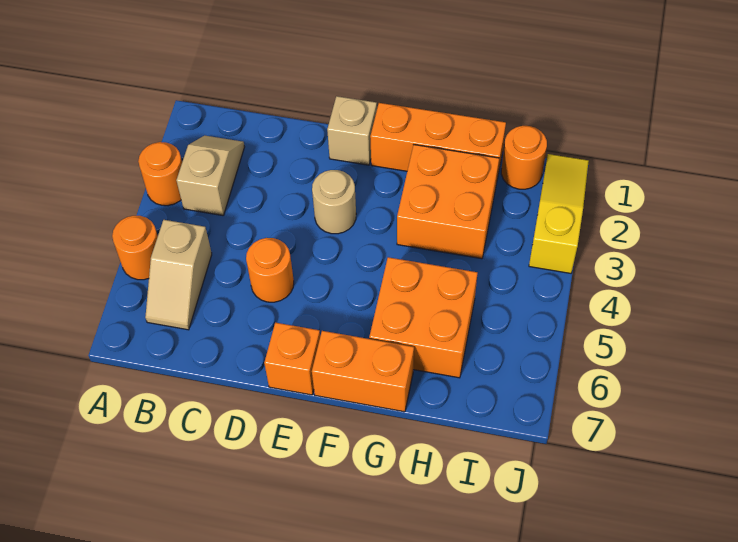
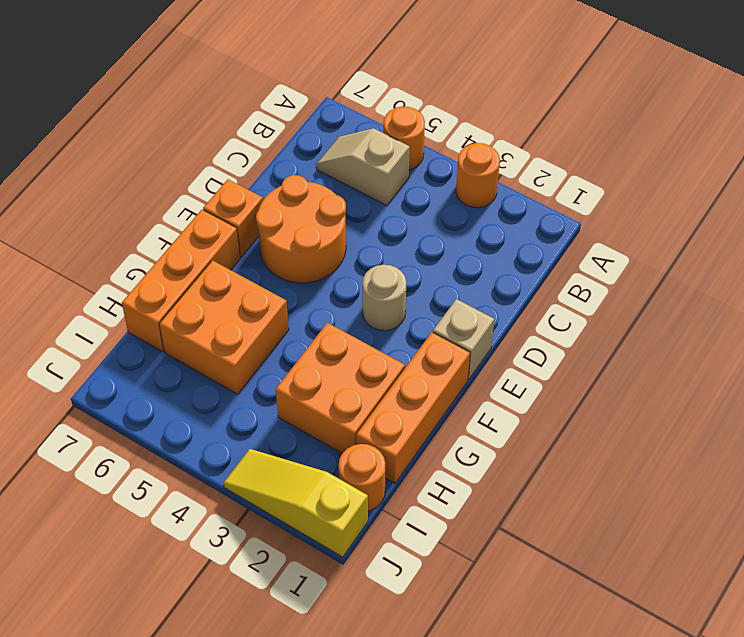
tan 1x2 slope [176,135,244,216] -> none
orange 1x1 round brick [246,238,294,302] -> orange 2x2 round brick [256,175,346,283]
orange 1x2 brick [312,331,414,412] -> orange 1x3 brick [122,210,240,352]
yellow 1x3 slope [529,154,589,273] -> yellow 1x3 slope turned to [224,449,368,557]

